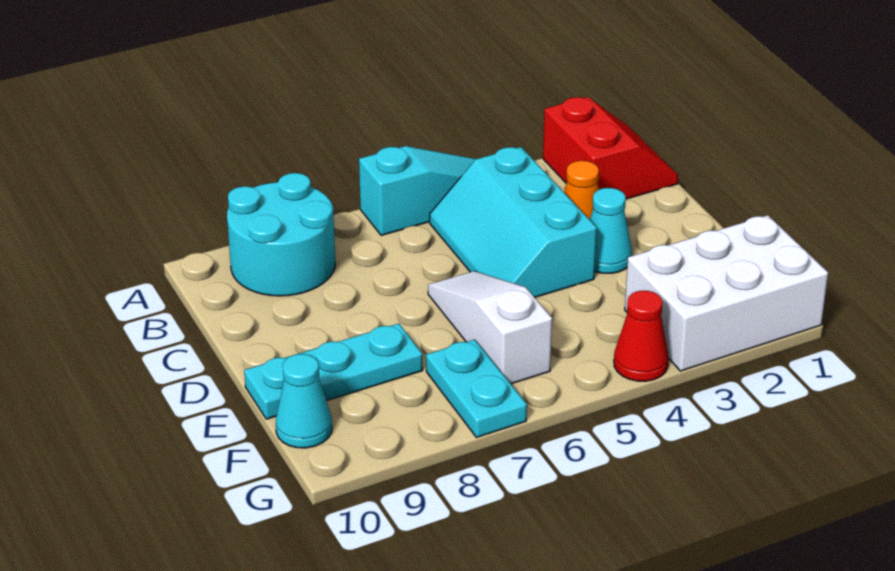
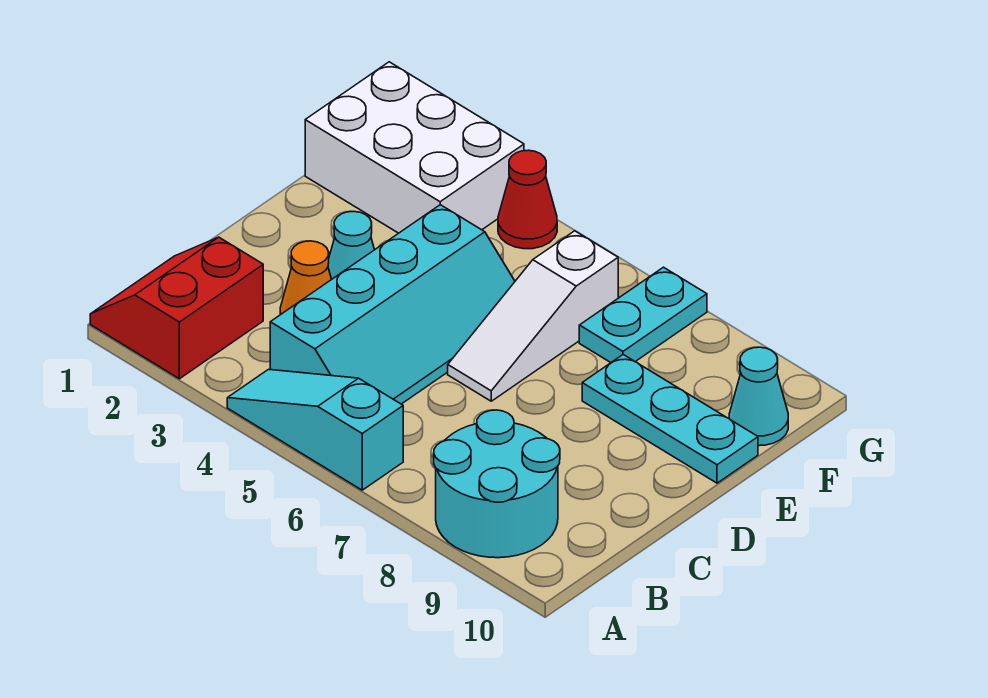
cyan 2x3 slope [430,147,597,297] -> cyan 2x4 slope [270,205,515,404]

